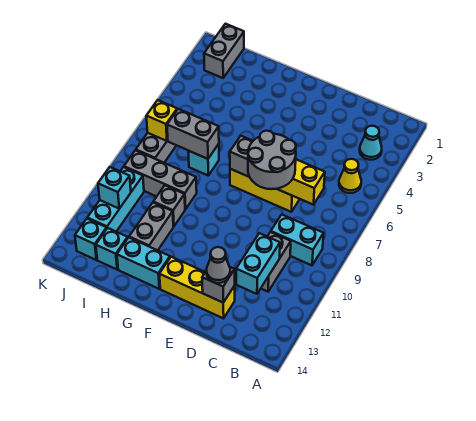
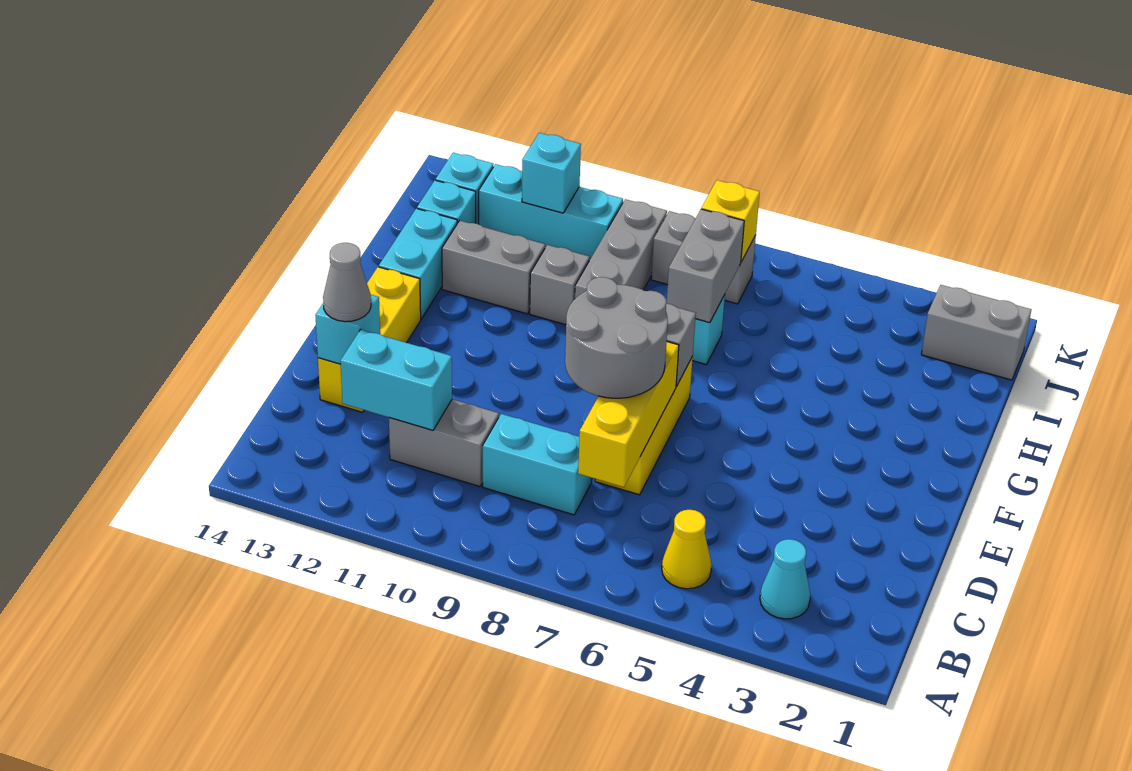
cyan 1x2 brick [271,215,324,265] -> cyan 1x2 brick turned to [483,414,592,515]
grey 1x1 brick [202,267,235,303] -> cyan 1x1 brick [315,295,380,364]

